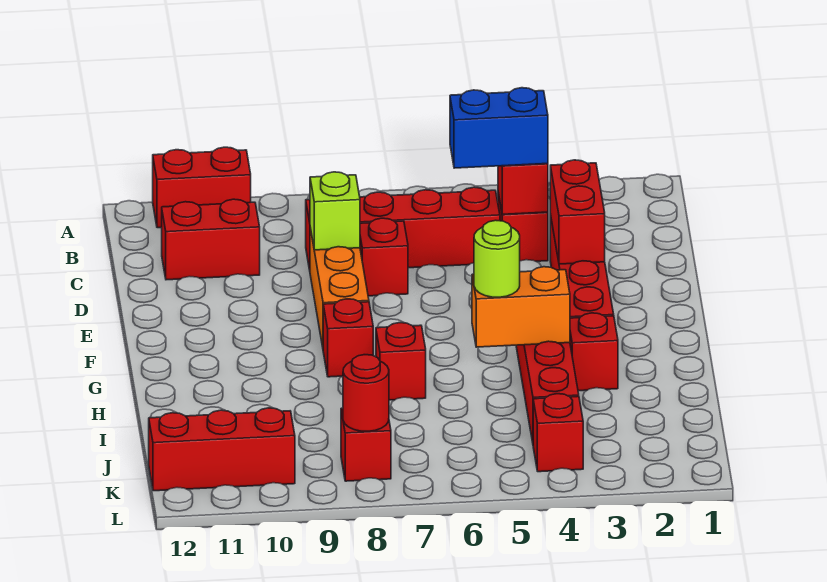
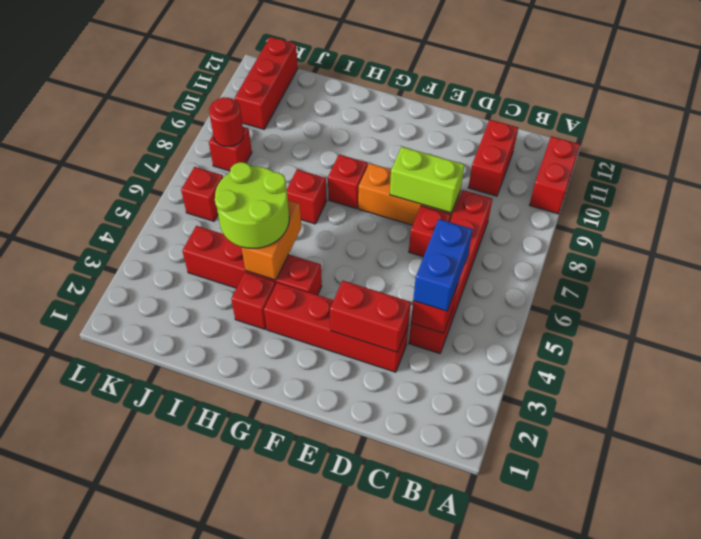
lime 1x1 brick [310,172,360,250] -> lime 1x2 brick [390,147,465,213]
lime 1x1 round brick [474,220,520,297] -> lime 2x2 round brick [215,162,289,248]
red 1x1 brick [533,394,583,472] -> red 1x1 brick moved to [181,167,223,221]

